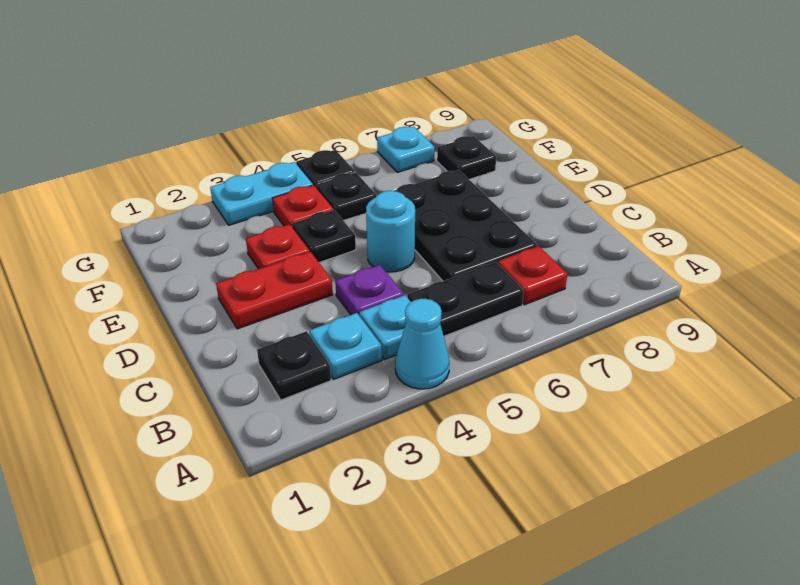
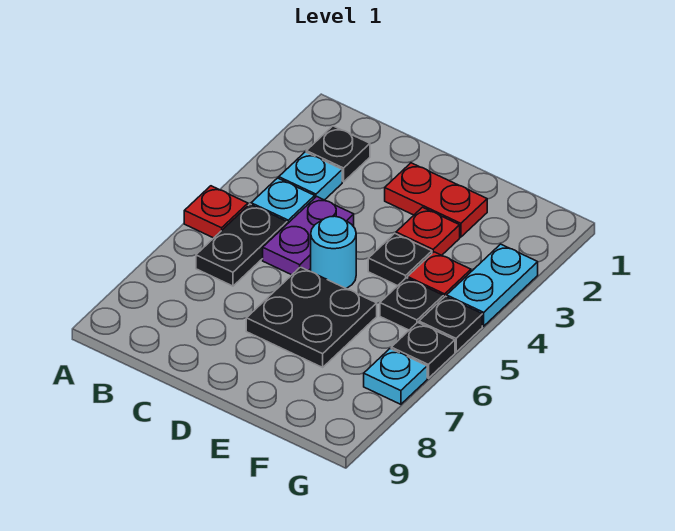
cyan 1x1 cone [395,299,450,389] -> none
red 1x1 plate [498,246,567,305] -> red 1x1 plate moved to [184,186,248,238]
purple 1x1 plate [335,265,404,316] -> purple 1x2 plate [263,197,354,275]
black 2x3 plate [395,170,537,281] -> black 2x2 plate [246,267,377,367]
red 1x2 plate [216,252,333,329] -> red 1x2 plate turned to [385,163,487,237]
black 1x1 plate [437,136,496,179] -> black 1x1 plate moved to [391,322,455,378]

